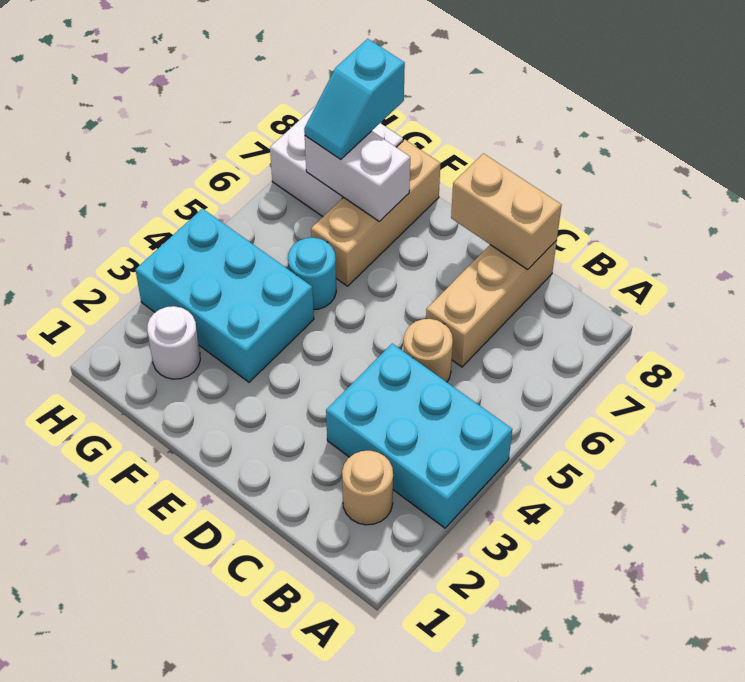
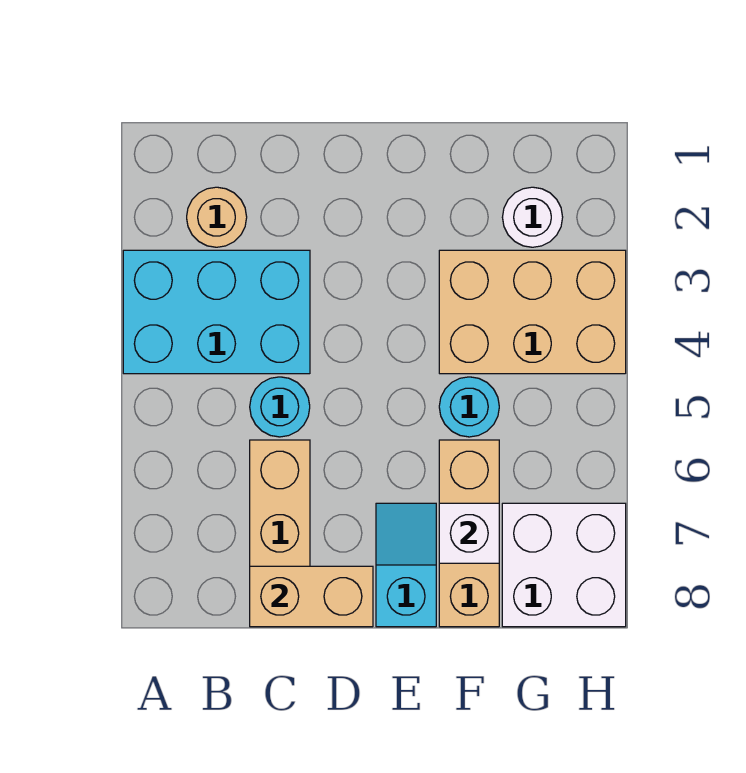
tan 1x1 round brick [403,319,453,382] -> cyan 1x1 round brick [250,377,310,437]
cyan 2x3 brick [135,209,314,382] -> tan 2x3 brick [439,250,626,374]
white 1x2 brick [305,131,410,222] -> white 1x1 brick [439,503,499,563]
cyan 1x2 slope [304,39,405,160] -> cyan 1x2 slope moved to [376,503,436,627]

